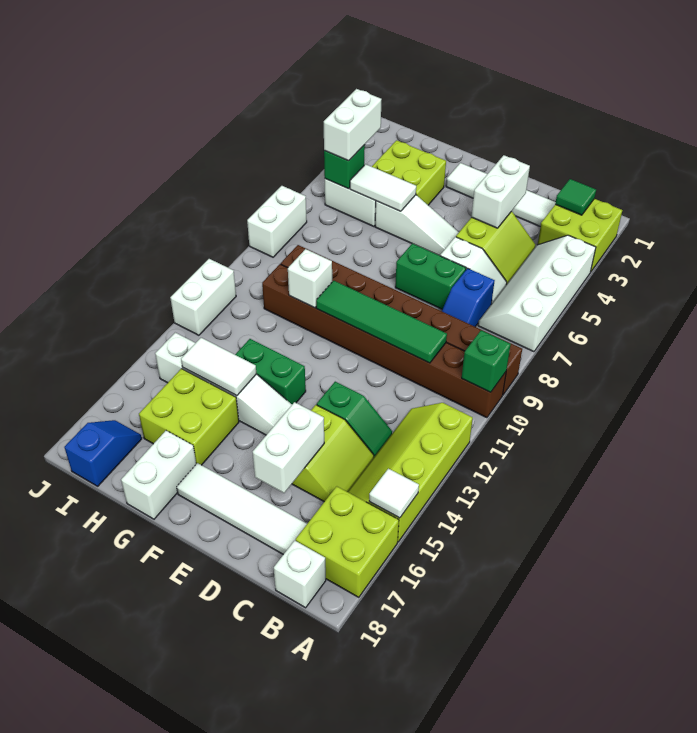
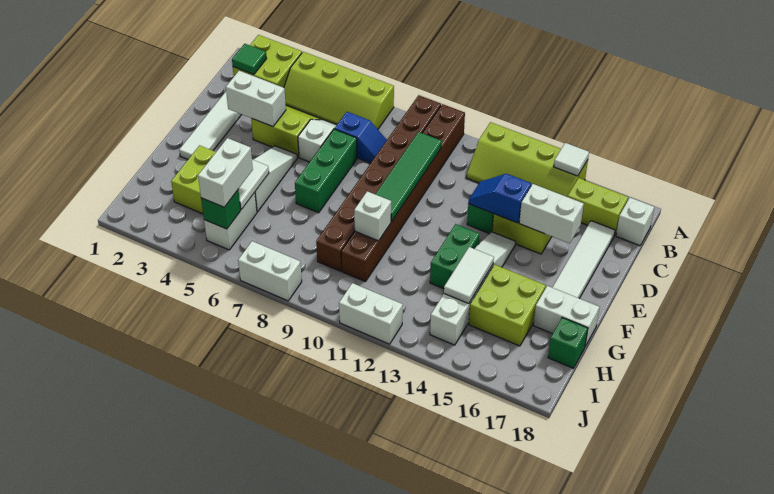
white 2x4 slope [478,235,596,352] -> lime 2x4 slope [284,52,394,129]
green 1x1 brick [462,330,511,392] -> green 1x1 brick moved to [548,318,588,368]
lime 2x2 brick [296,486,399,597] -> lime 1x2 brick [568,178,628,236]
green 1x2 brick [395,244,466,309] -> green 1x3 brick [295,129,357,213]
white 1x2 brick [324,89,382,161] -> white 1x2 brick turned to [198,138,253,207]
blue 1x2 slope [64,420,142,486] -> blue 1x2 slope moved to [468,174,531,223]

